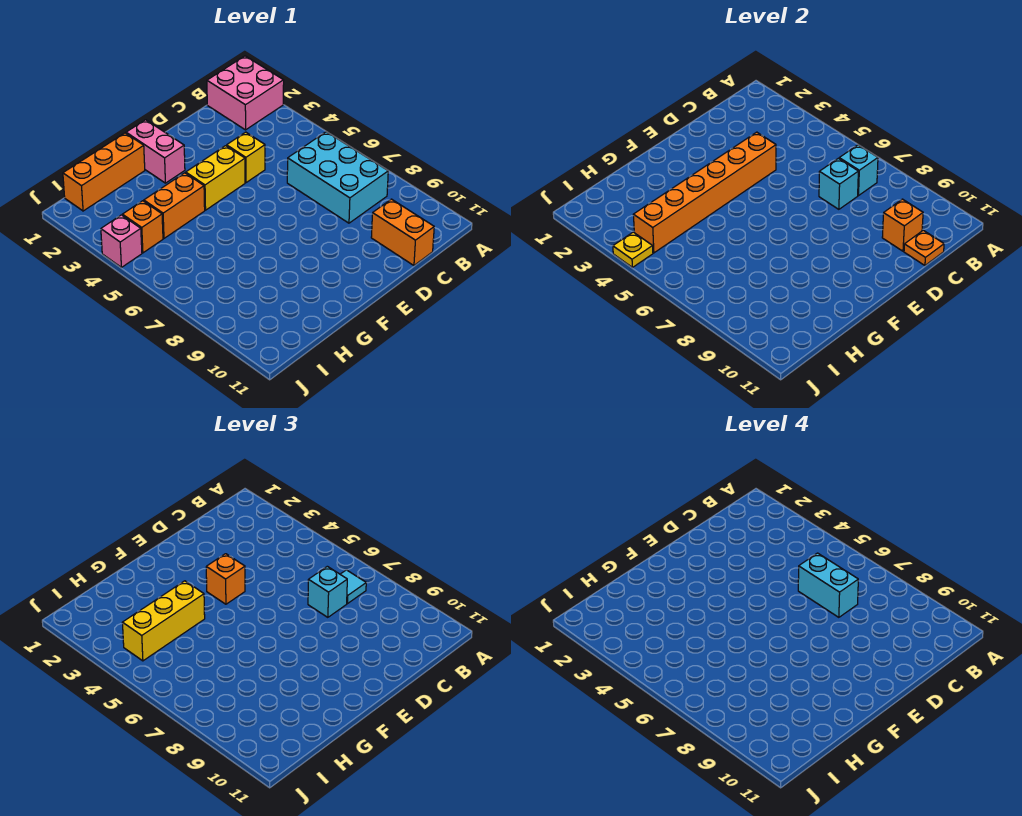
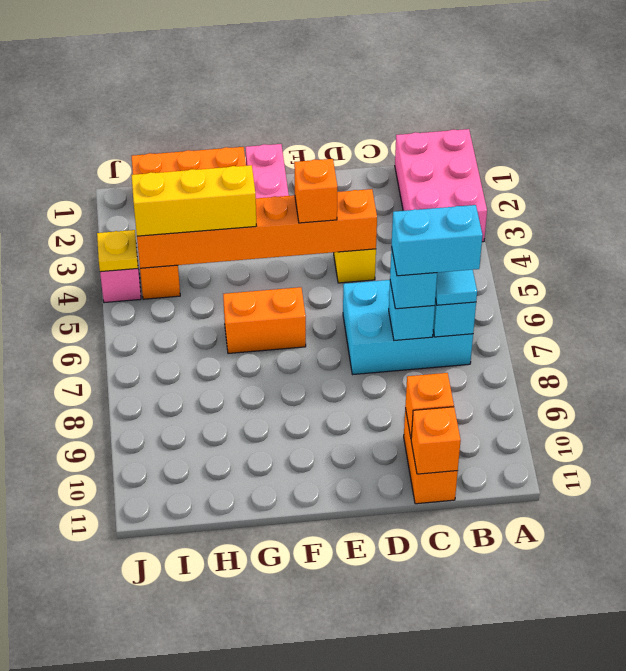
pink 2x2 brick [207,56,284,130] -> pink 2x3 brick [395,129,487,242]
cyan 2x3 brick [287,132,388,223] -> cyan 2x3 brick turned to [343,280,473,374]
cyan 1x2 brick [798,553,858,617] -> cyan 1x2 brick turned to [392,205,483,276]
orange 1x1 plate [904,230,944,265] -> orange 1x1 brick [411,407,461,474]
yellow 1x2 brick [186,146,245,210] -> none
orange 1x2 brick [144,173,205,238] -> orange 1x2 brick moved to [223,287,306,353]

